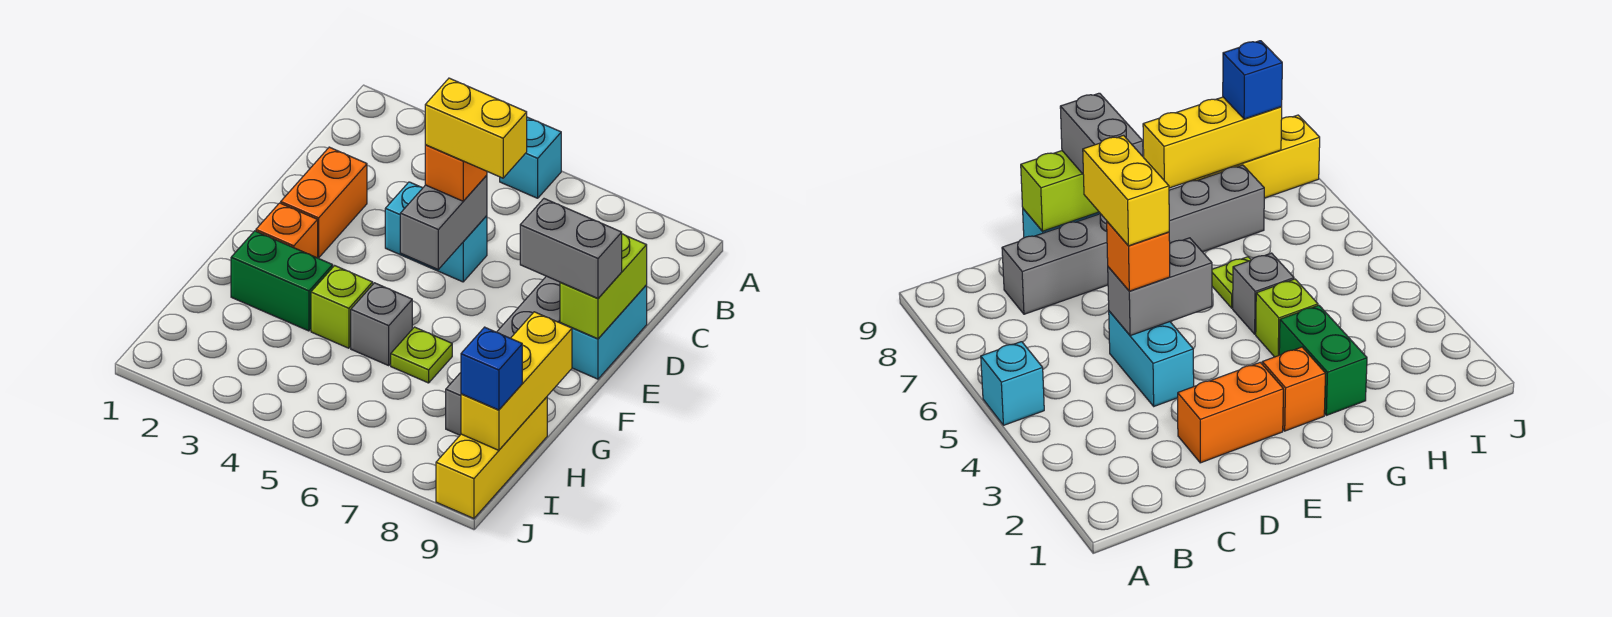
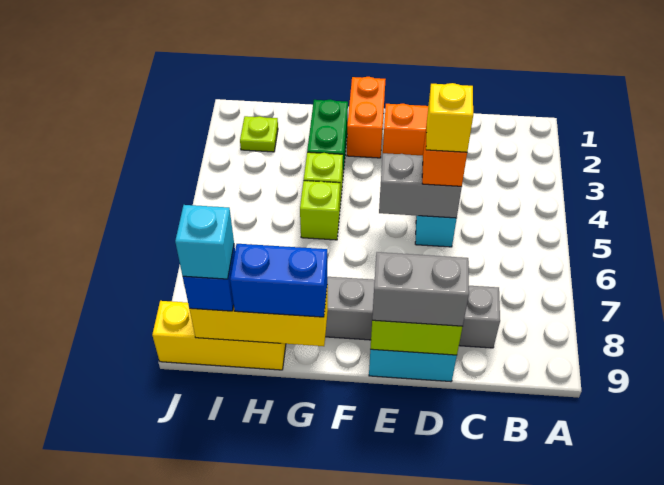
cyan 1x1 brick [500,117,561,198] -> cyan 1x1 brick moved to [175,205,234,279]
yellow 1x2 brick [425,78,527,178] -> yellow 1x1 brick [426,83,474,152]
grey 1x2 brick [520,199,622,299] -> grey 1x2 brick turned to [372,252,469,326]
orange 1x1 brick [256,203,318,258] -> orange 1x2 brick [347,77,386,158]
grey 1x1 brick [351,283,412,365] -> lime 1x1 brick [300,181,340,240]
lime 1x1 plate [391,327,452,383] -> lime 1x1 plate moved to [240,116,278,152]
none -> blue 1x2 brick [230,244,327,317]

